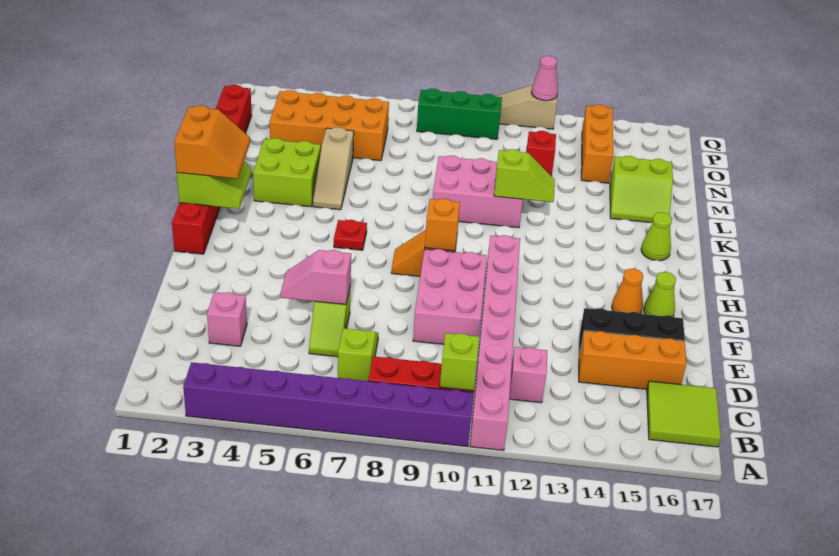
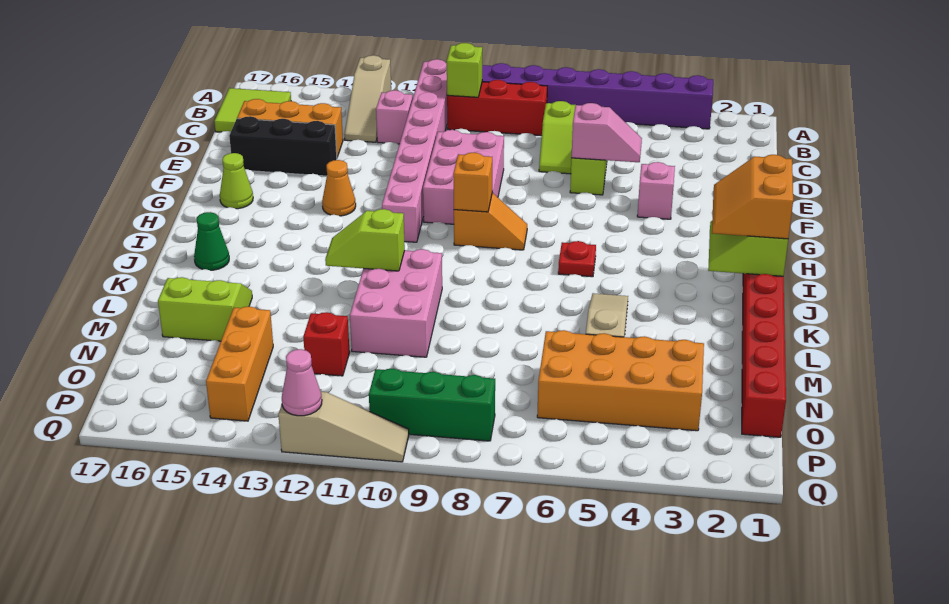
none -> tan 1x3 slope [344,55,391,142]
pink 1x1 brick [207,292,247,346] -> pink 1x1 brick moved to [637,162,675,219]
orange 1x1 cone [612,269,643,314] -> orange 1x1 cone moved to [322,160,356,216]
lime 1x1 cone [641,212,672,261] -> green 1x1 cone [194,212,229,270]
lime 2x2 brick [253,138,321,207] -> none
pink 2x3 brick [433,155,523,228] -> pink 2x3 brick turned to [350,249,442,357]

